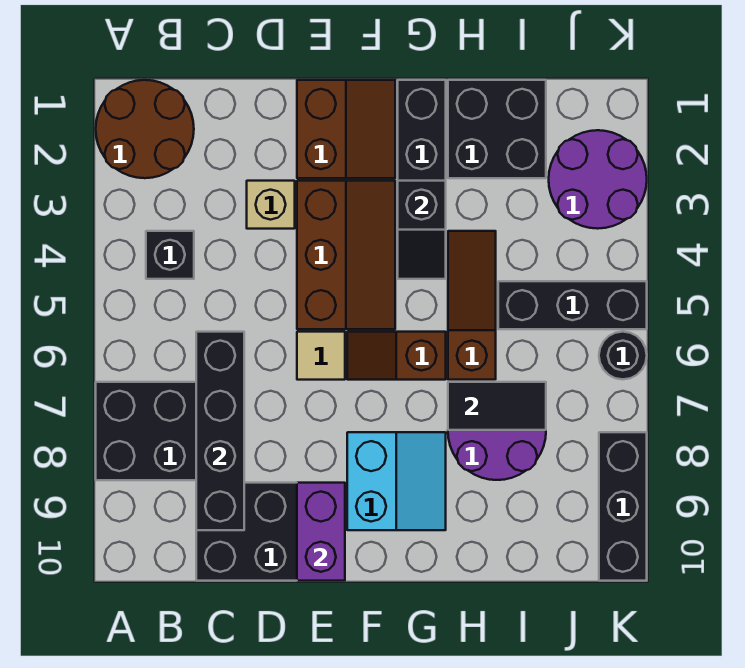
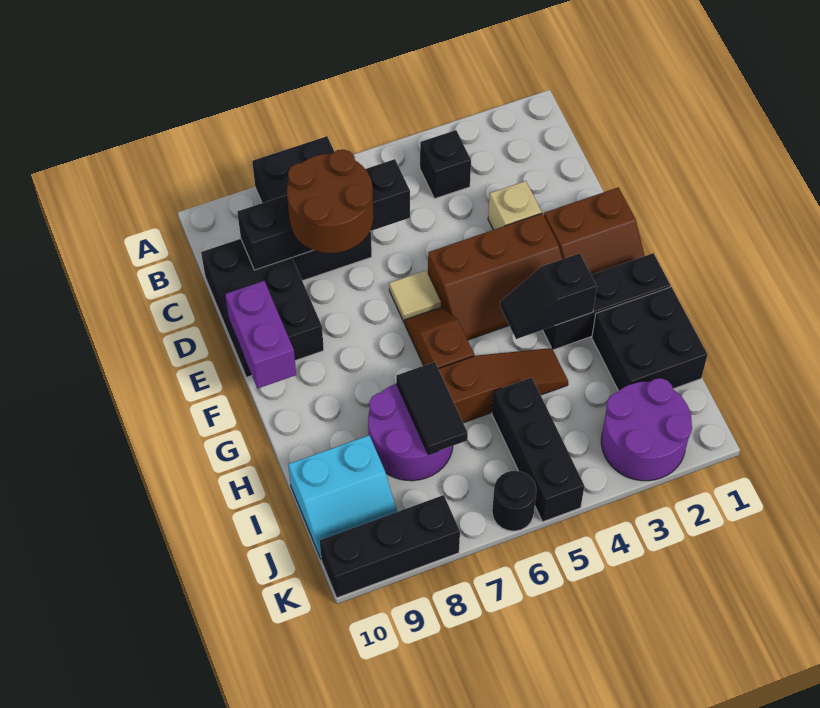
brown 2x2 round brick [96,80,194,178] -> brown 2x2 round brick moved to [287,150,373,253]
purple 1x2 brick [297,483,345,581] -> purple 1x2 brick turned to [225,281,296,389]
cyan 2x2 slope [347,432,446,530] -> cyan 2x2 slope moved to [288,435,397,558]

